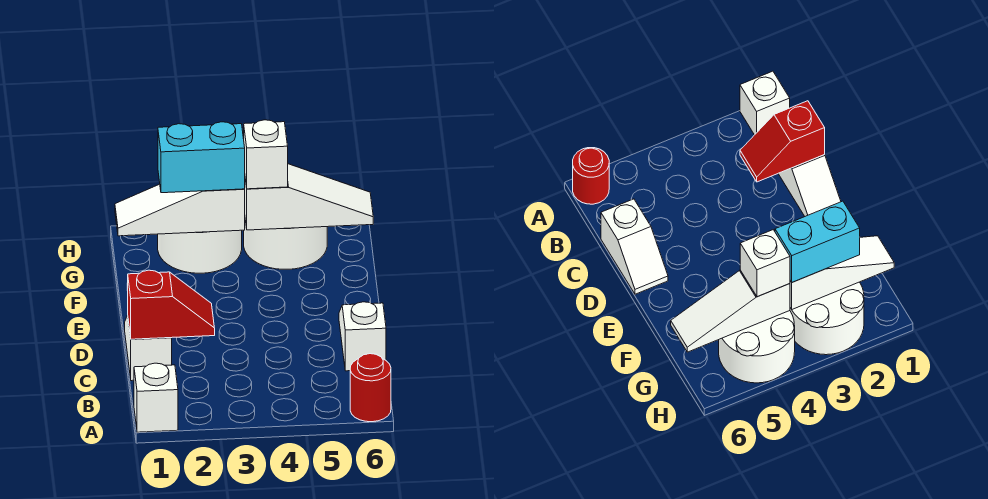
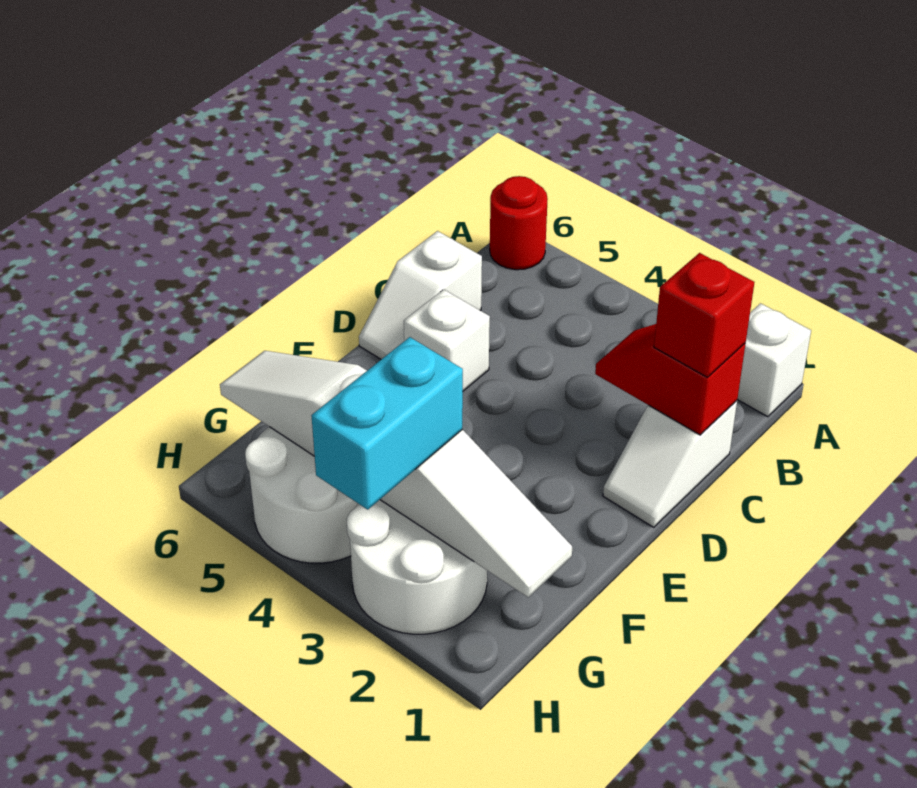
none -> red 1x1 brick [654,253,754,377]
cyan 1x2 brick [158,122,245,193] -> cyan 1x2 brick turned to [311,337,463,509]
white 1x1 brick [244,120,288,189] -> white 1x1 brick moved to [404,289,490,391]

